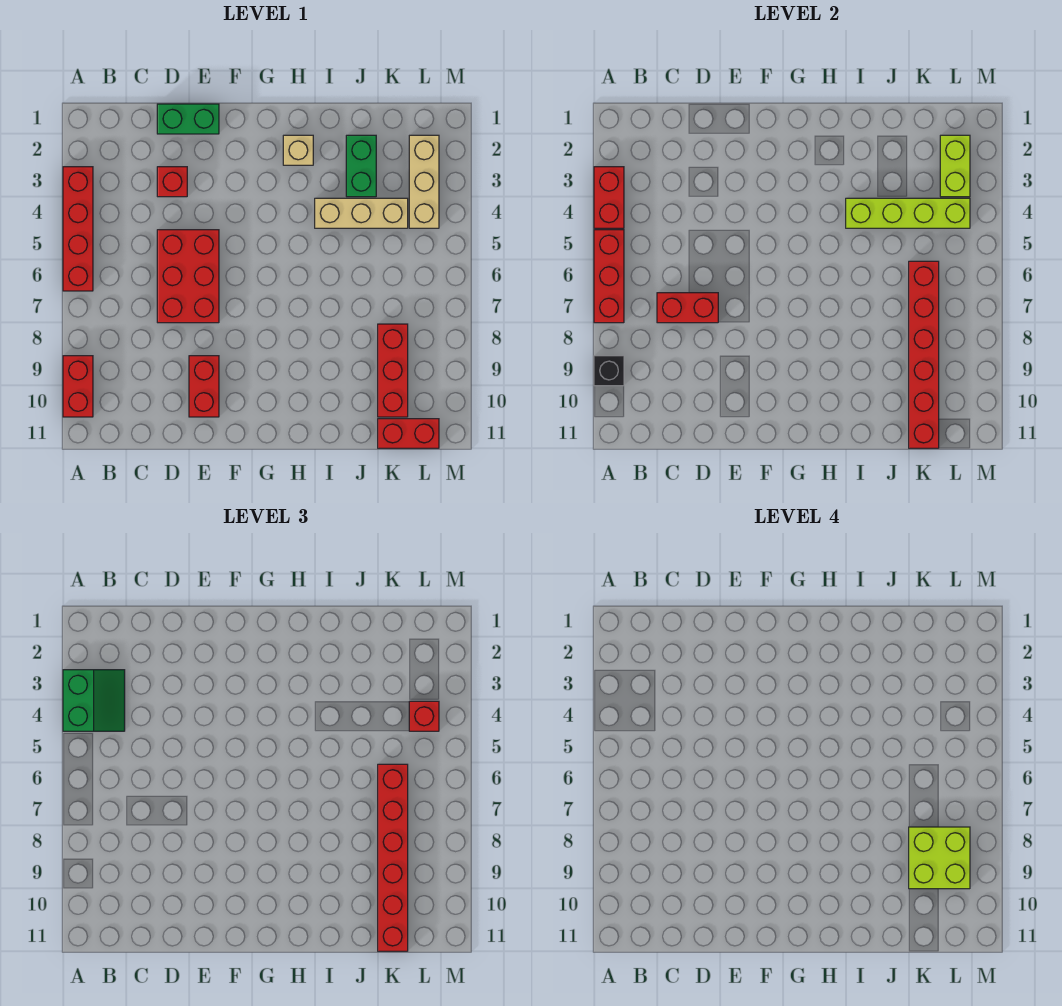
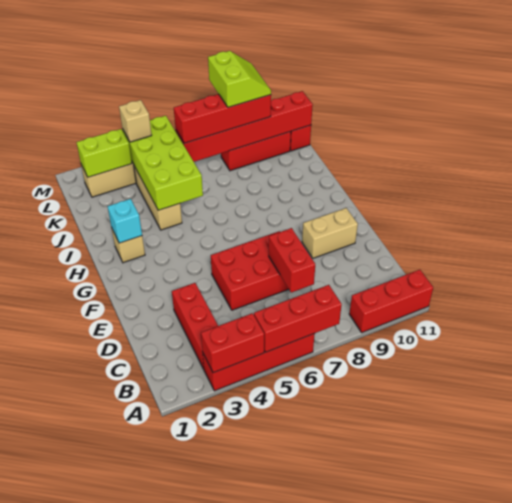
green 2x2 slope [63,670,125,731] -> none
red 1x2 brick [63,356,93,417] -> red 1x3 brick [349,270,433,333]
black 1x1 brick [594,356,624,386] -> none
green 1x2 brick [157,104,219,134] -> none
red 1x1 brick [157,167,187,197] -> red 1x3 brick [172,283,218,369]
red 1x2 brick [189,356,219,417] -> tan 1x2 brick [302,208,358,258]
none -> cyan 1x1 brick [108,199,142,243]
lime 1x4 brick [846,198,970,228] -> lime 2x4 brick [123,116,203,210]
green 1x2 brick [346,135,376,197] -> none
red 1x6 brick [378,764,408,951] -> red 1x4 brick [174,94,271,143]
lime 2x2 brick [909,827,970,889] -> lime 2x2 slope [208,51,271,107]
red 1x1 brick [409,701,439,731] -> tan 1x1 brick [119,100,152,142]

